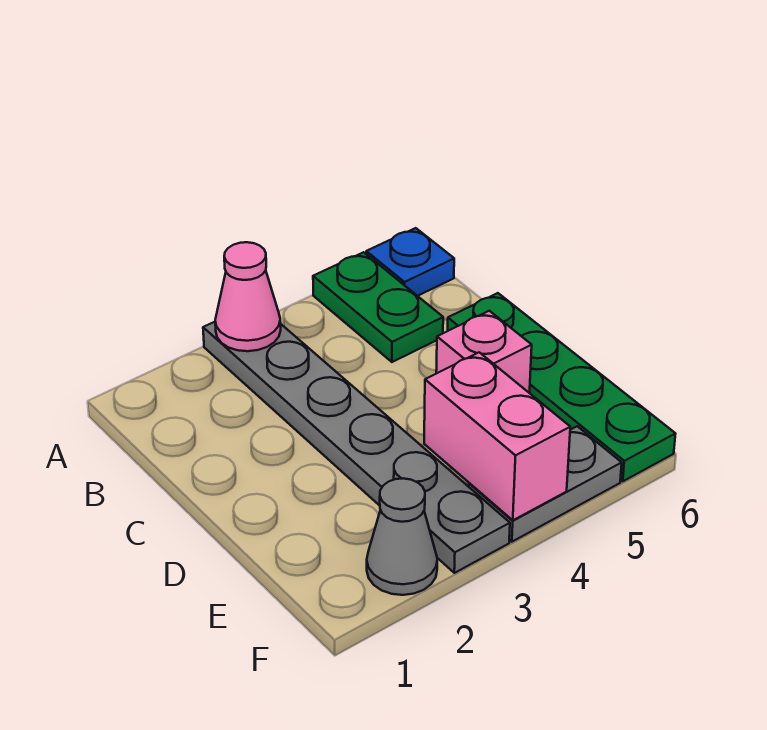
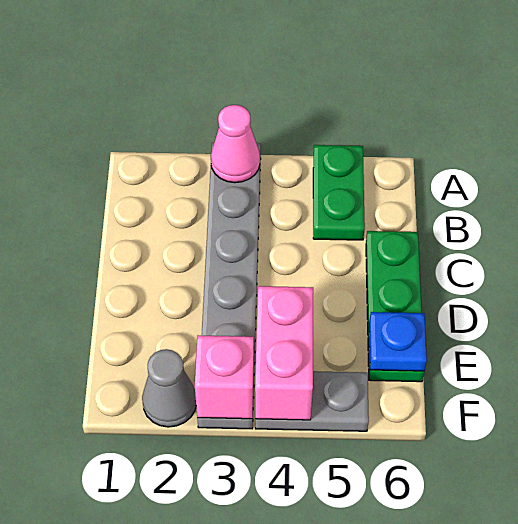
blue 1x1 plate [366,228,454,296] -> blue 1x1 plate moved to [369,312,427,371]
green 1x4 plate [448,293,675,481] -> green 1x3 plate [366,231,424,382]
pink 1x1 brick [436,311,532,393] -> pink 1x1 brick moved to [195,336,254,419]

